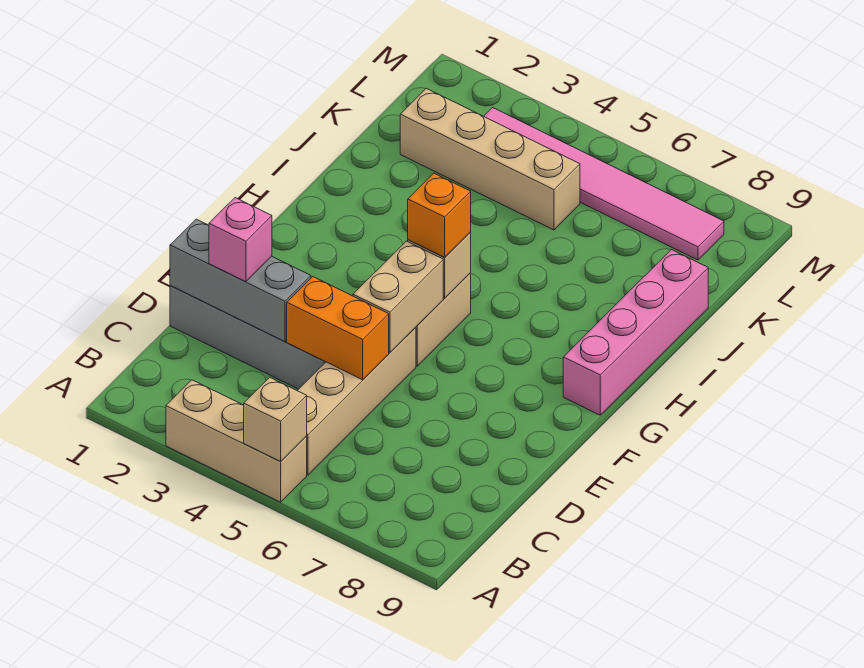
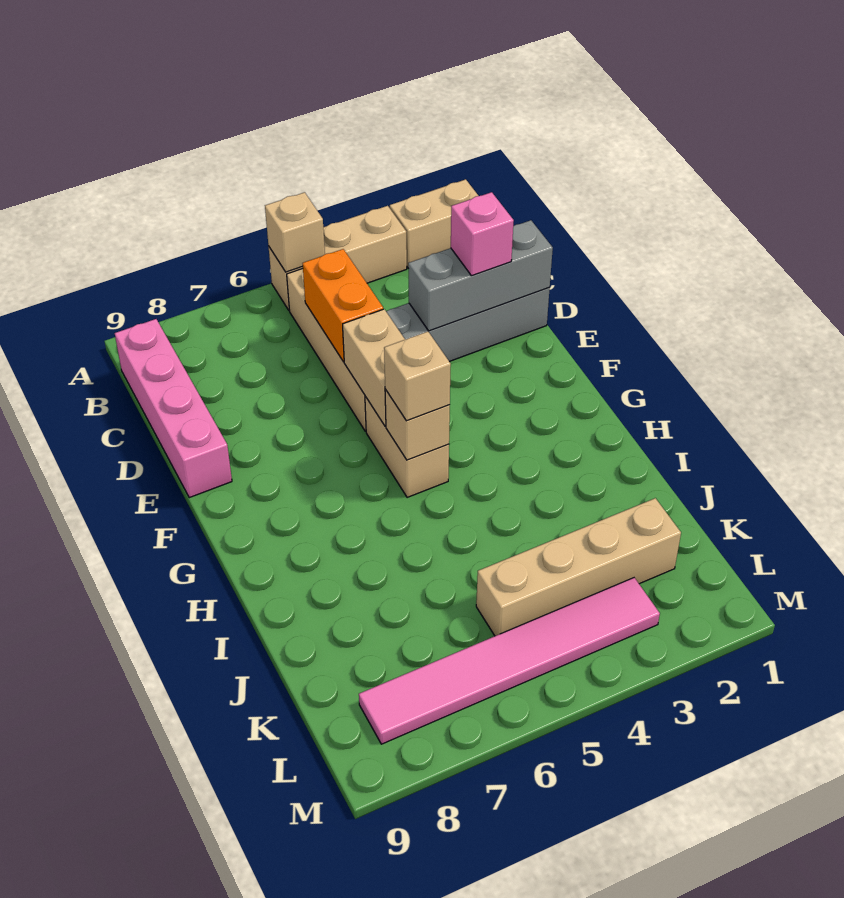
none -> tan 1x2 brick [390,179,478,269]
orange 1x2 brick [287,277,389,380] -> orange 1x2 brick turned to [303,249,383,362]
orange 1x1 brick [408,173,471,257] -> tan 1x1 brick [384,332,451,421]
pink 1x4 brick [563,250,708,415] -> pink 1x4 brick moved to [115,319,232,498]

